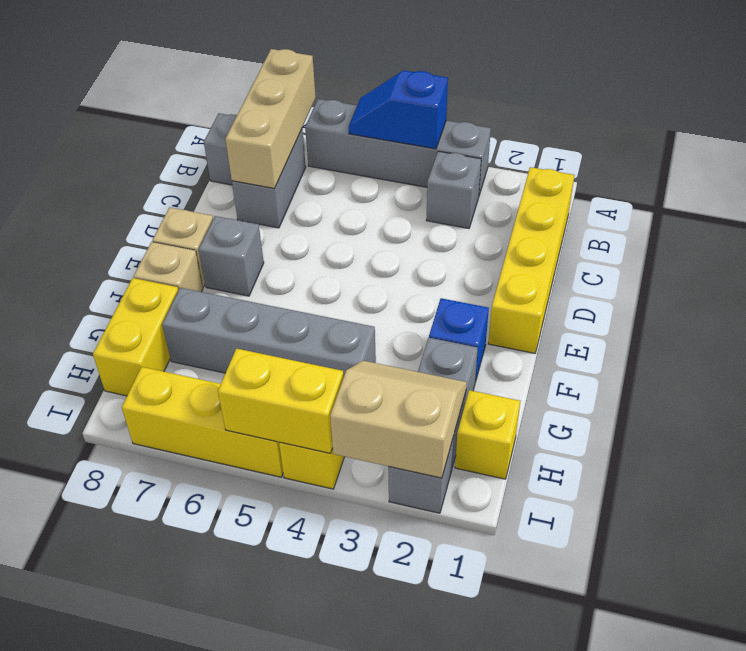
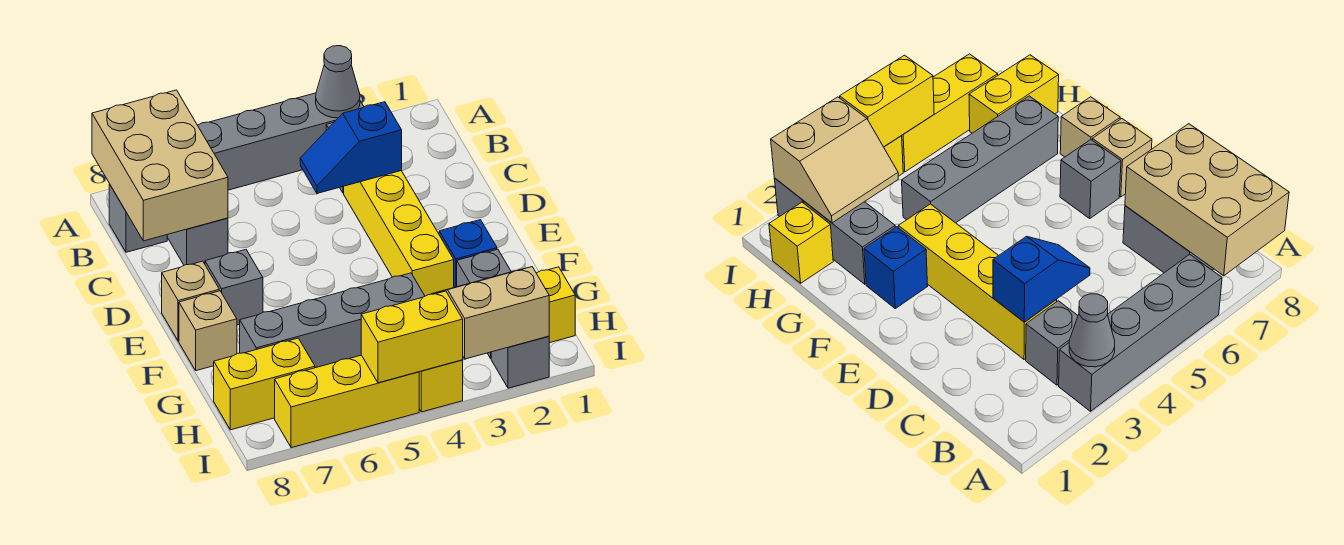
none -> grey 1x1 cone [316,46,360,118]
blue 1x2 slope [349,70,448,149] -> blue 1x2 slope moved to [300,102,402,193]
tan 1x3 brick [225,49,316,188] -> tan 2x3 brick [92,90,228,241]
yellow 1x4 brick [488,167,574,353] -> yellow 1x4 brick moved to [344,171,454,296]
yellow 1x2 brick [93,278,178,396] -> yellow 1x2 brick turned to [214,338,315,430]

